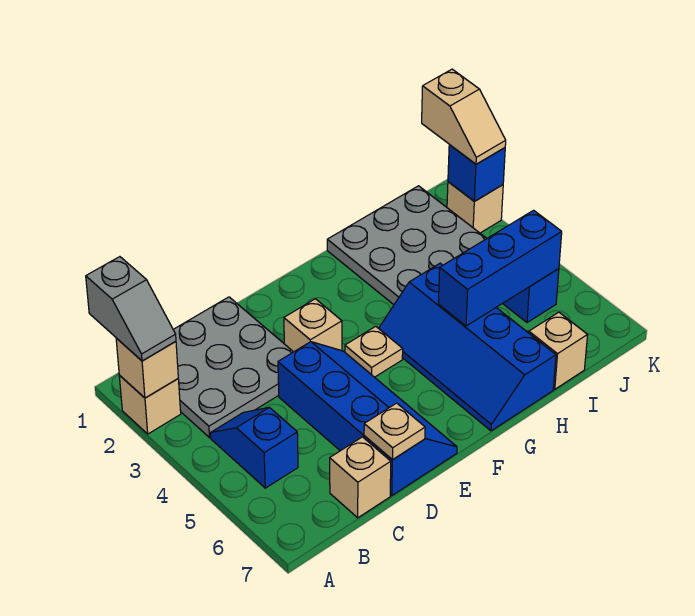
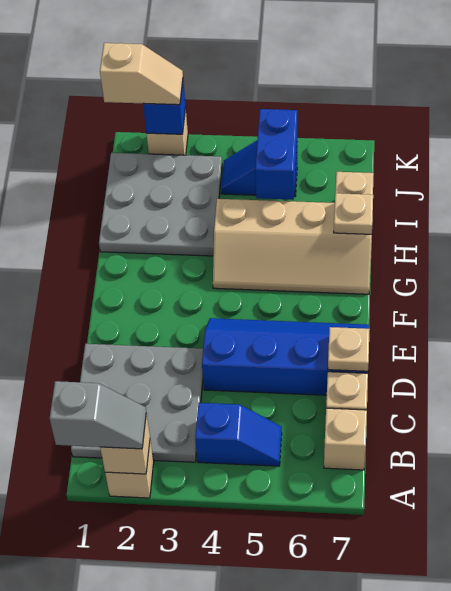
blue 1x2 slope [211,407,298,488] -> blue 1x2 slope turned to [195,403,282,466]
tan 1x1 brick [284,299,342,352] -> tan 1x1 brick moved to [324,408,367,470]
tan 1x1 plate [345,326,403,377] -> tan 1x1 plate moved to [334,193,373,234]
blue 2x4 slope [379,263,556,431] -> tan 2x4 slope [213,199,372,294]
blue 1x3 brick [438,210,562,326] -> blue 1x2 brick [255,109,297,200]

